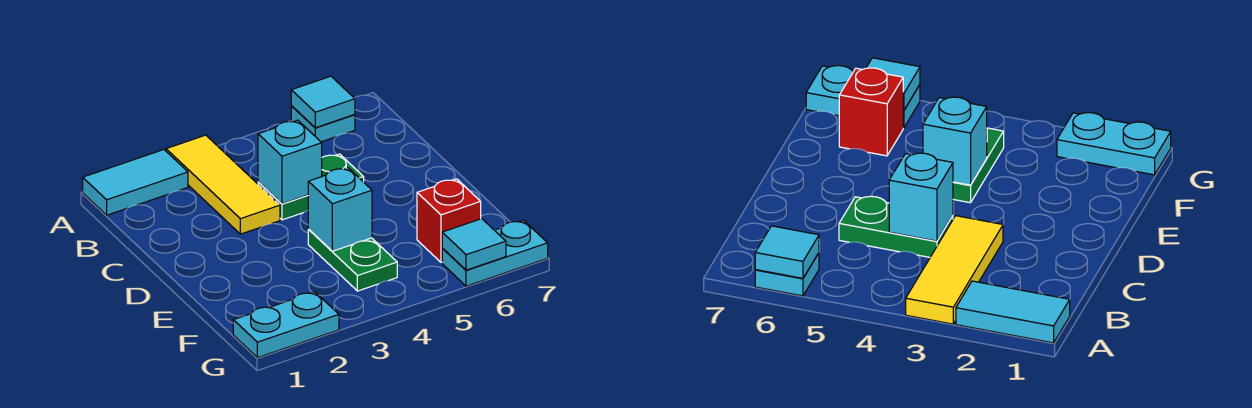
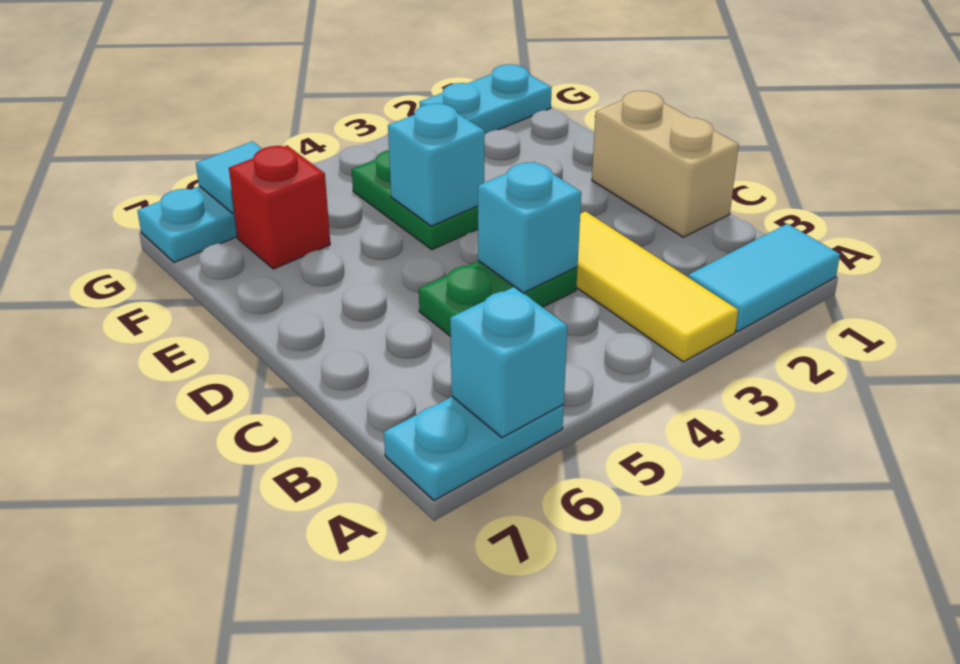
cyan 1x1 plate [291,106,355,142] -> cyan 1x2 plate [384,397,564,500]
cyan 1x1 tile [291,76,355,128] -> cyan 1x1 brick [450,287,567,438]
none -> tan 1x2 brick [592,91,739,237]

